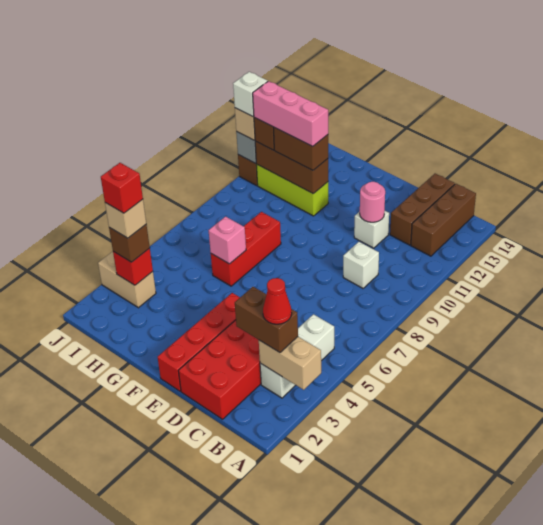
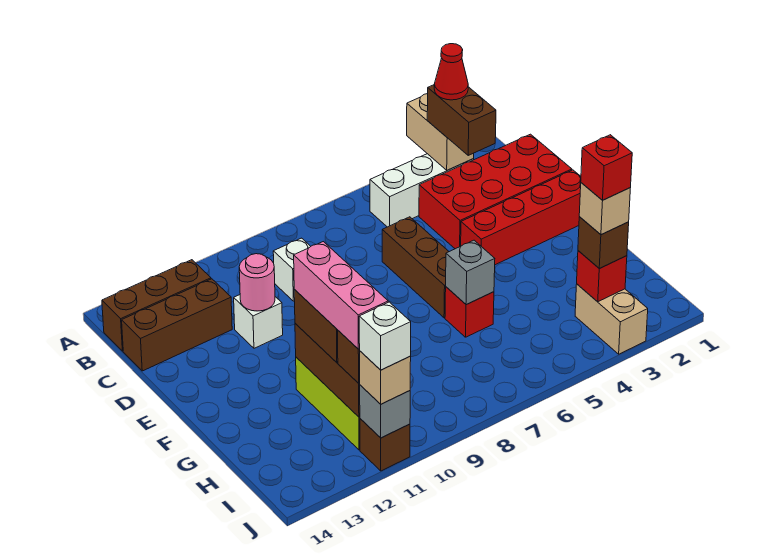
none -> brown 1x3 brick [382,217,449,318]
red 1x3 brick [211,212,281,286] -> red 1x1 brick [445,287,494,337]
pink 1x1 brick [209,217,246,264] -> grey 1x1 brick [446,240,495,305]

